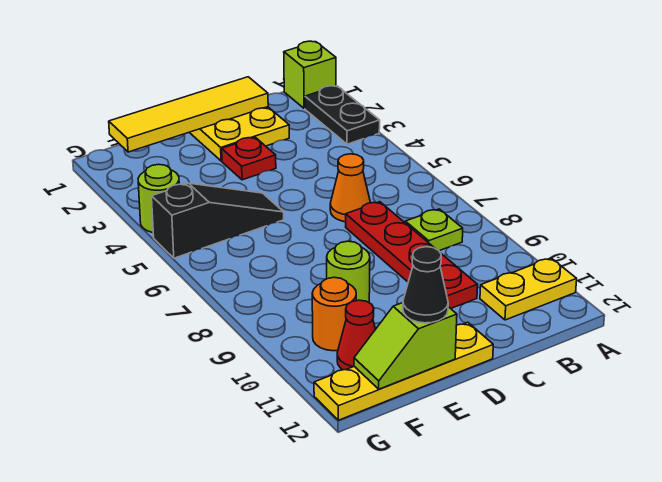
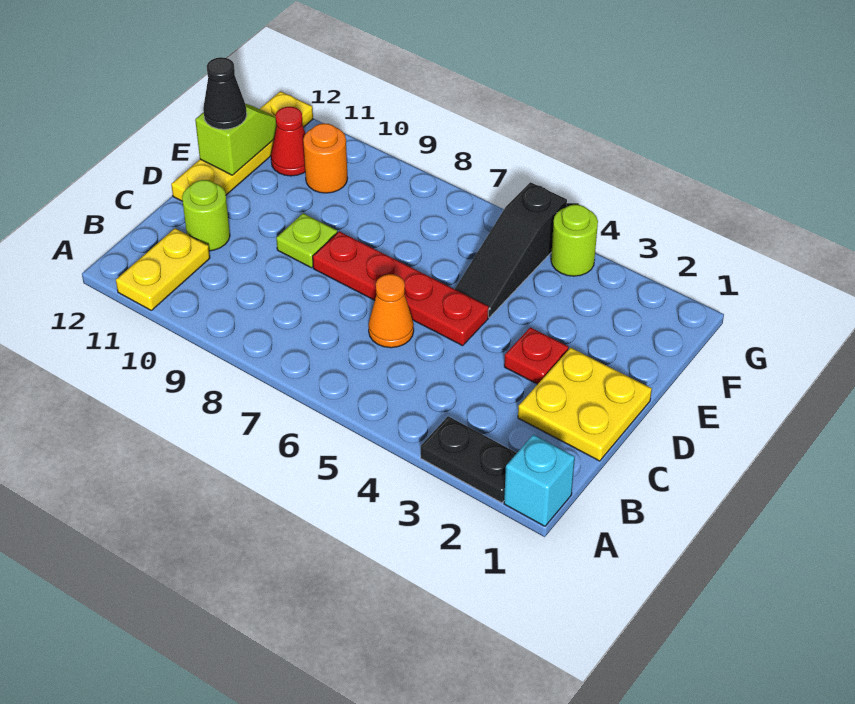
lime 1x1 brick [284,41,336,108] -> cyan 1x1 brick [504,435,575,526]
lime 1x1 plate [405,209,463,251] -> lime 1x1 plate moved to [276,213,337,268]
yellow 1x4 tile [109,77,268,152] -> none
red 1x4 plate [346,202,478,309] -> red 1x4 plate moved to [313,231,489,346]
lime 1x1 round brick [327,241,370,303] -> lime 1x1 round brick moved to [182,180,230,251]

